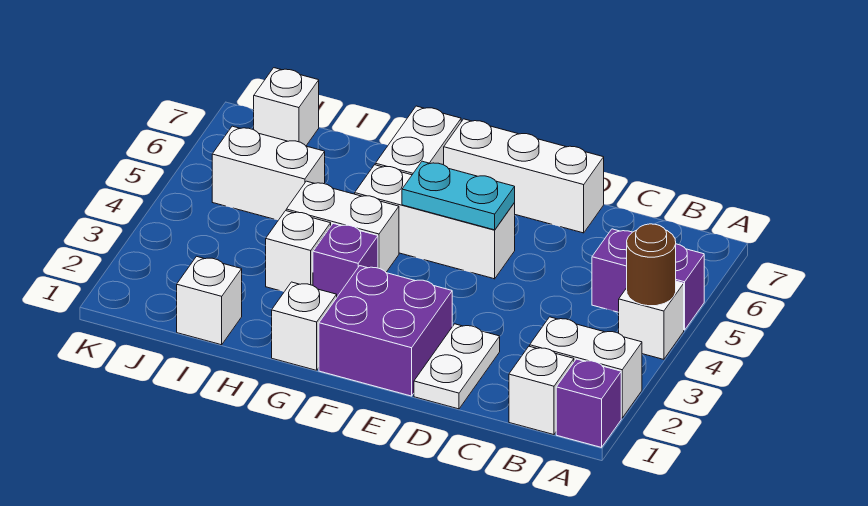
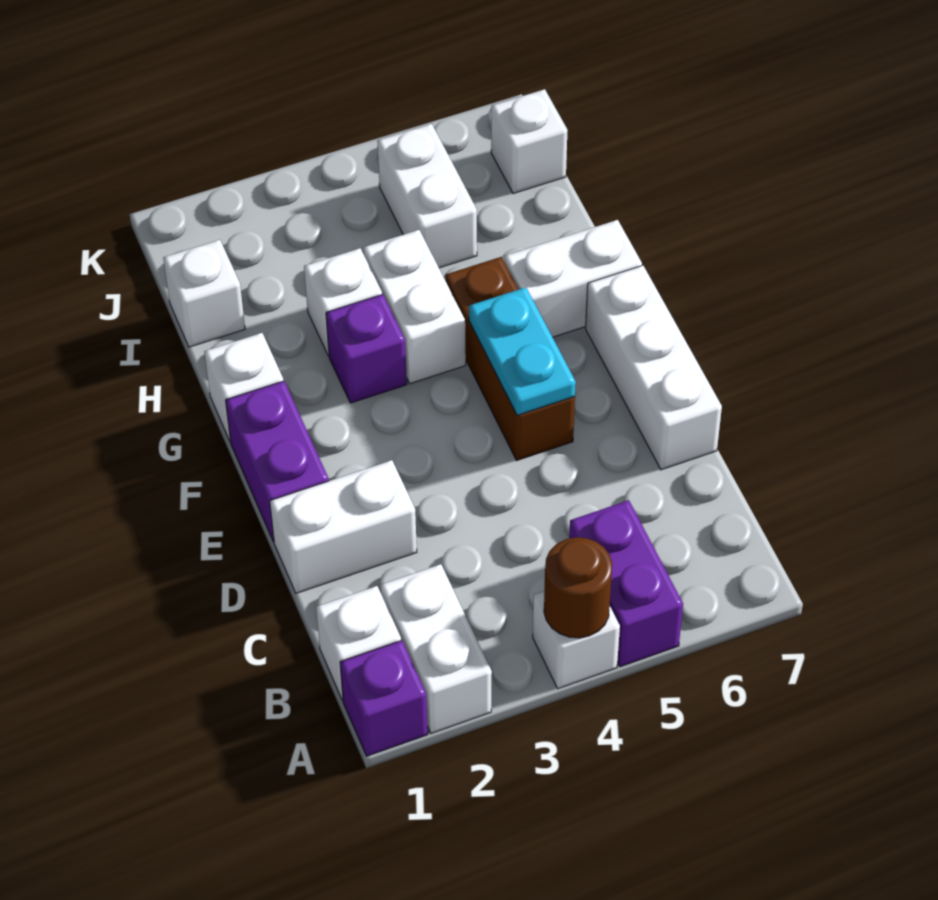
white 1x2 plate [414,324,500,409] -> white 1x2 brick [270,460,417,593]
purple 2x2 brick [319,266,452,396] -> purple 1x2 brick [226,381,329,542]
white 1x3 brick [355,165,515,279] -> brown 1x3 brick [445,257,575,460]

